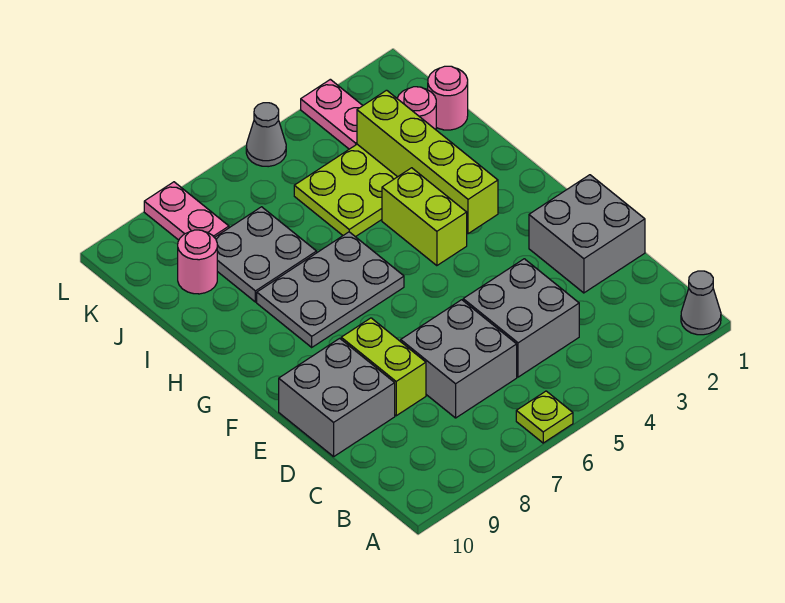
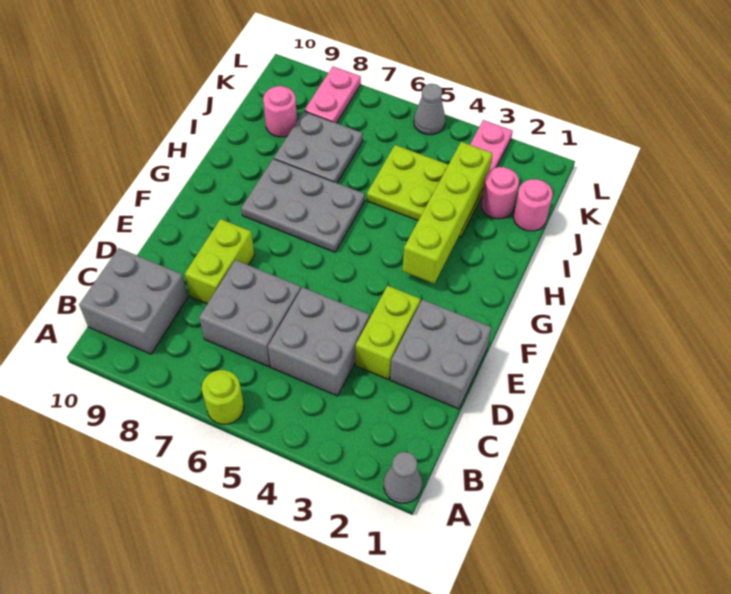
lime 1x1 plate [516,391,573,443] -> lime 1x1 round brick [202,370,244,424]
grey 2x2 brick [279,338,395,457] -> grey 2x2 brick moved to [79,248,188,354]
lime 1x2 brick [382,168,467,266] -> lime 1x2 brick moved to [356,286,420,380]

